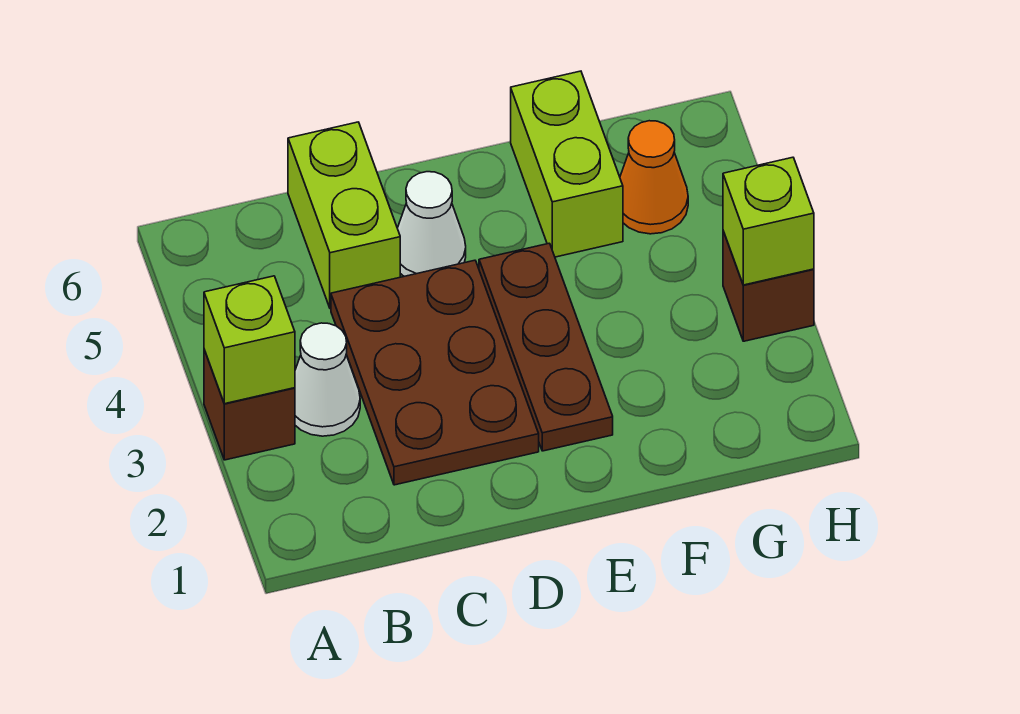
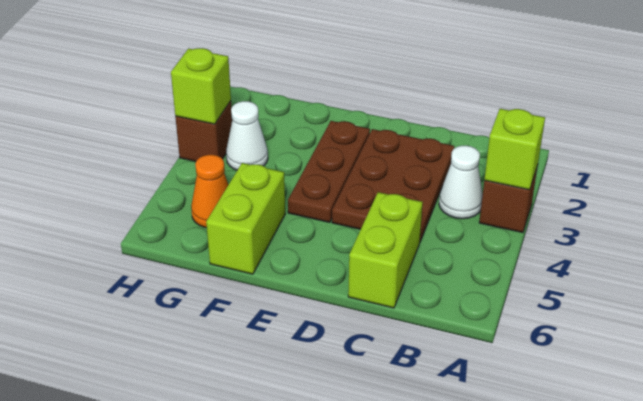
white 1x1 cone [397,172,466,276] -> white 1x1 cone moved to [226,101,268,170]

